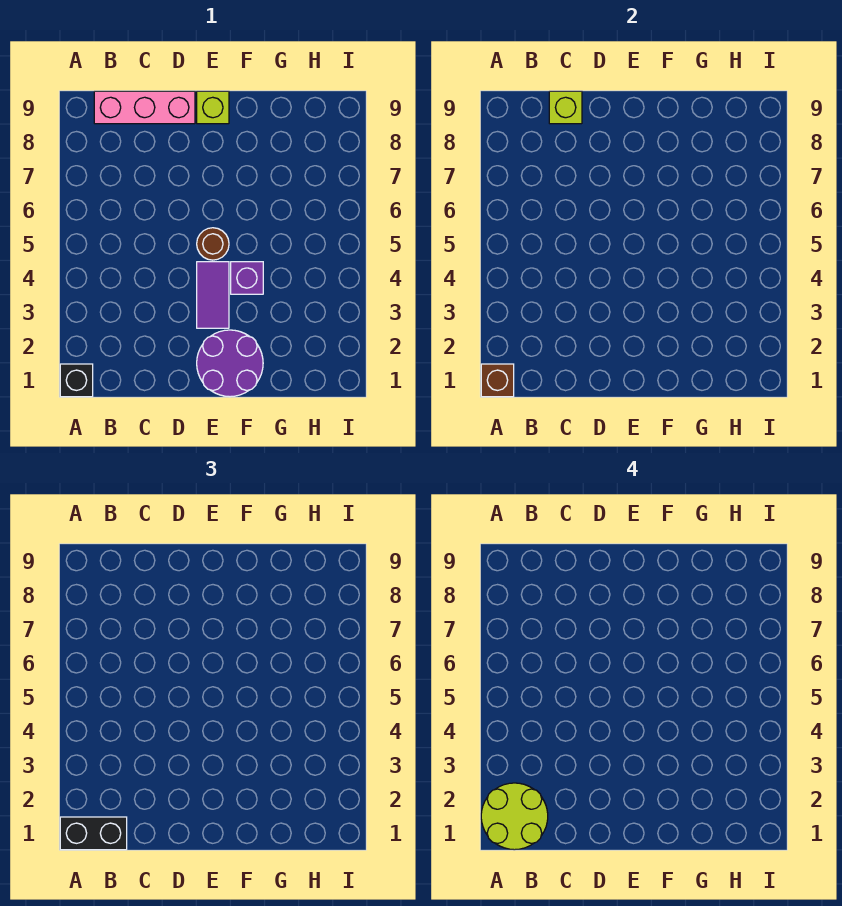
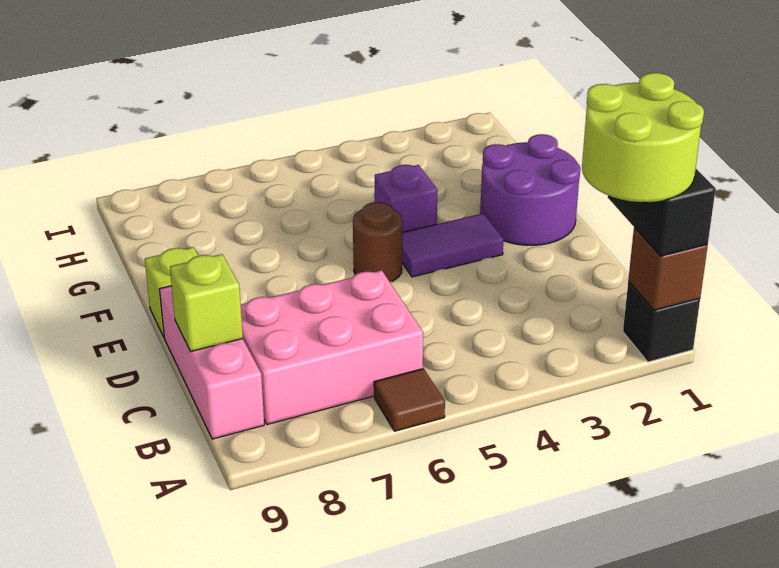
none -> brown 1x1 tile [374,369,445,431]
none -> pink 2x3 brick [241,270,423,425]

